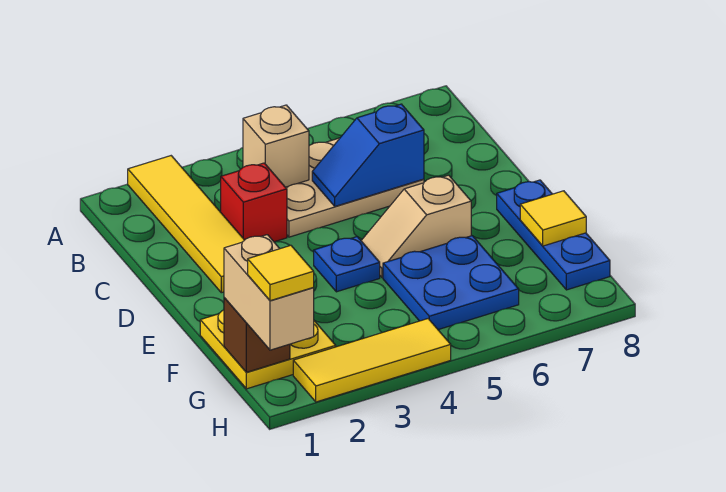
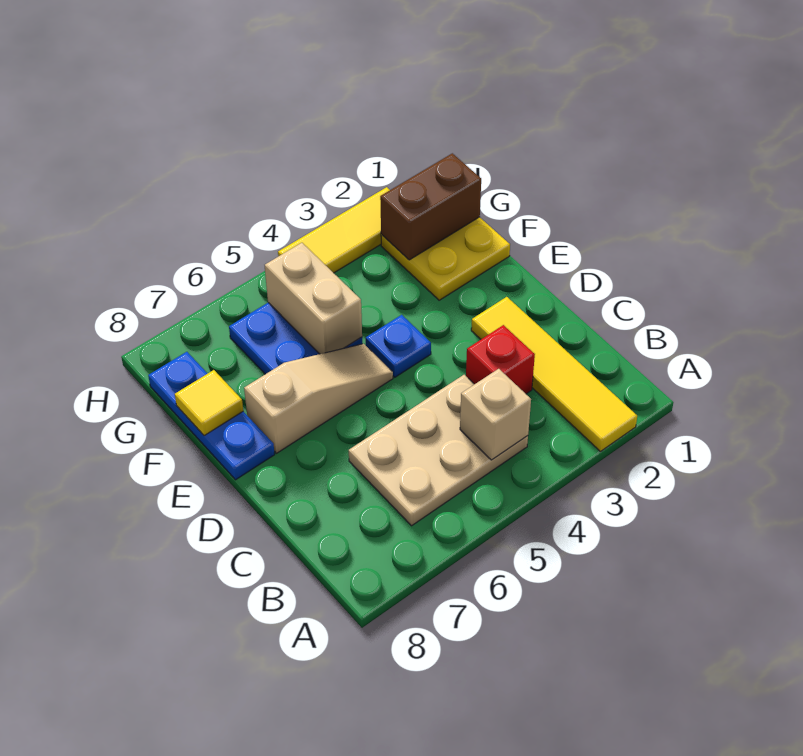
blue 1x2 slope [312,104,424,206] -> none
tan 1x2 slope [361,175,472,278] -> tan 1x3 slope [244,344,393,453]
brown 1x1 brick [224,298,290,372] -> brown 1x2 brick [380,153,481,260]
tan 1x2 brick [224,235,314,350] -> tan 1x2 brick moved to [265,243,362,354]
yellow 1x1 tile [248,245,314,301] -> none

